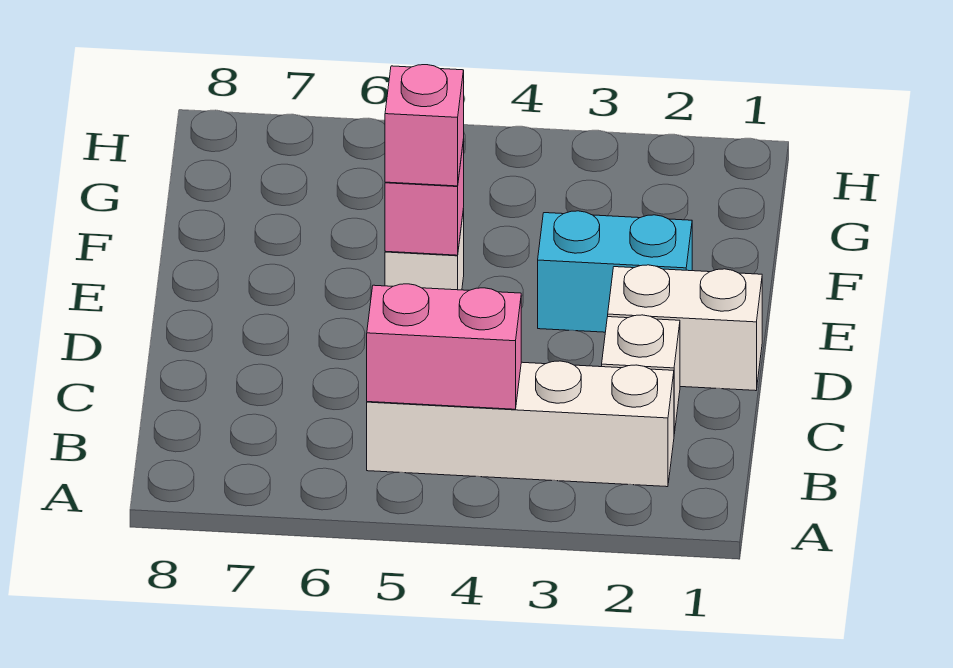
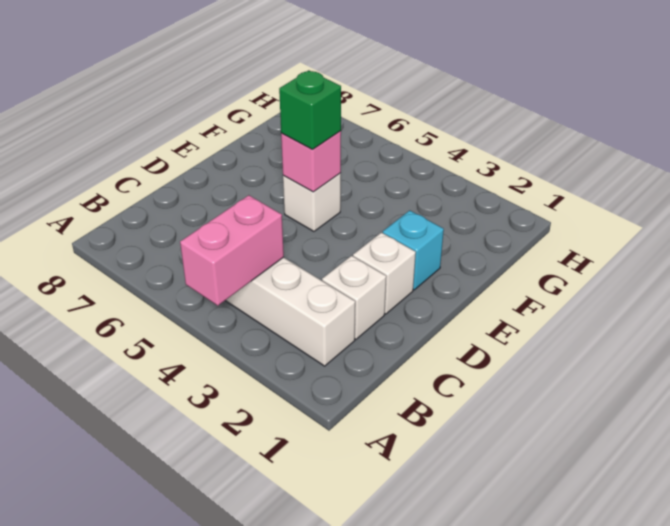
pink 1x2 brick [367,284,521,409] -> pink 1x2 brick turned to [180,195,284,306]
white 1x2 brick [608,265,762,391] -> white 1x1 brick [353,233,416,314]
cyan 1x2 brick [538,211,692,332] -> cyan 1x1 brick [383,210,444,290]
pink 1x1 brick [385,65,464,186] -> green 1x1 brick [279,70,341,149]

